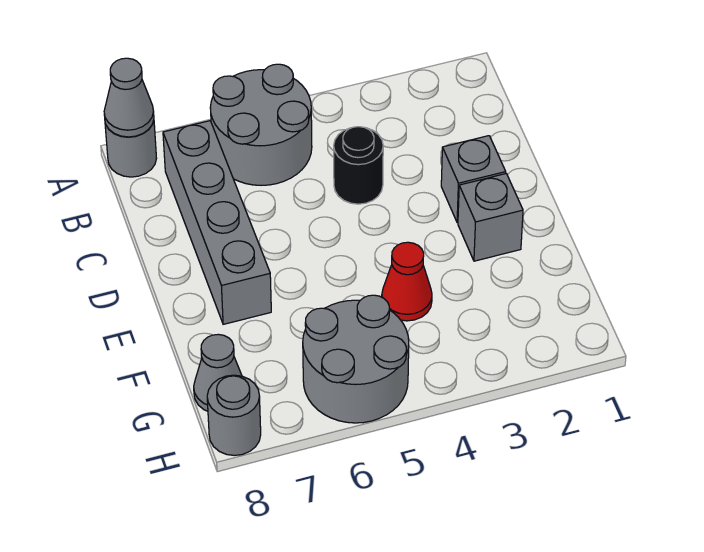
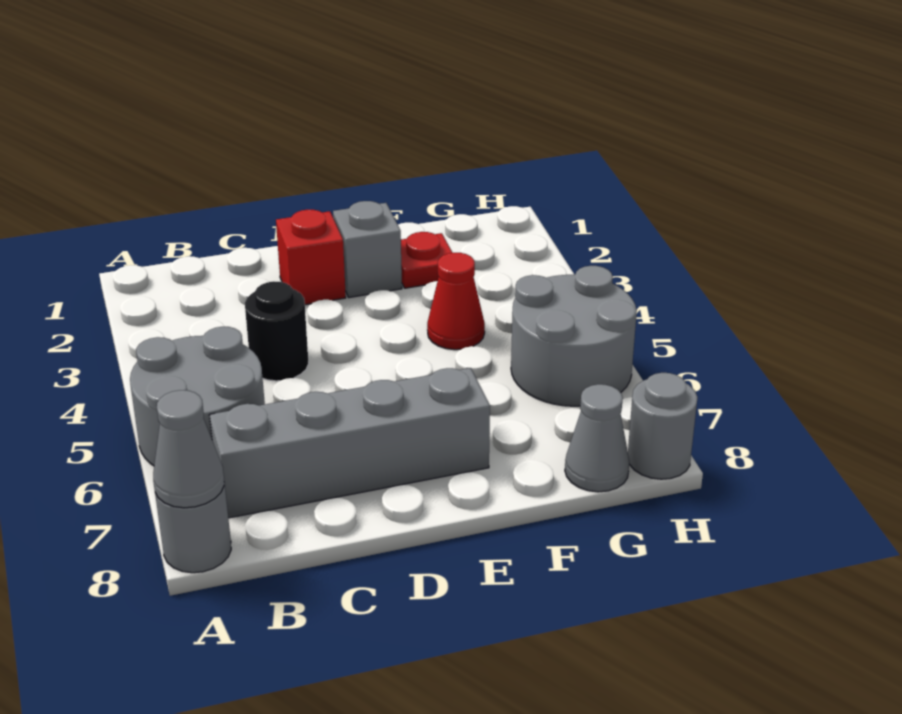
grey 1x1 brick [441,136,506,223] -> red 1x1 brick [276,210,346,305]
none -> red 1x1 plate [401,232,452,288]

